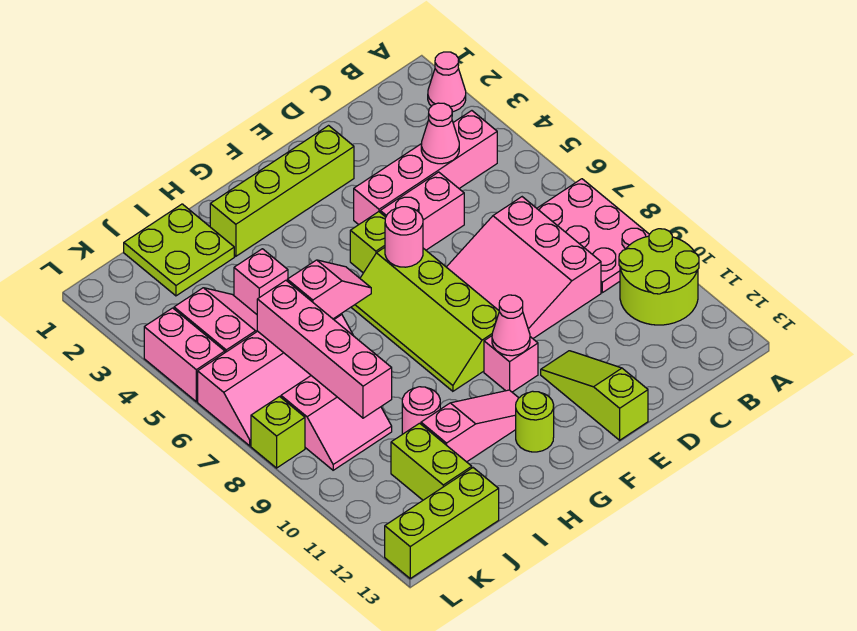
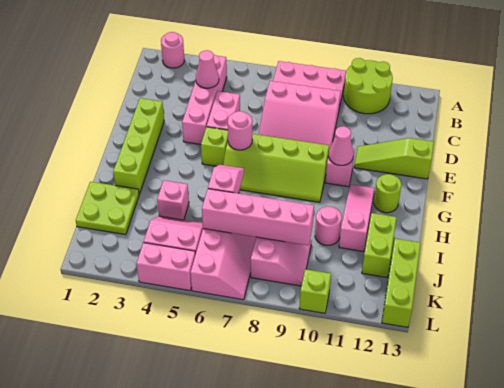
pink 1x1 cone [428,52,466,112] -> pink 1x1 round brick [161,32,184,68]
lime 1x2 brick [391,423,472,500] -> lime 1x2 brick turned to [362,213,397,277]
lime 1x1 brick [251,397,305,468] -> lime 1x1 brick moved to [299,269,331,313]

